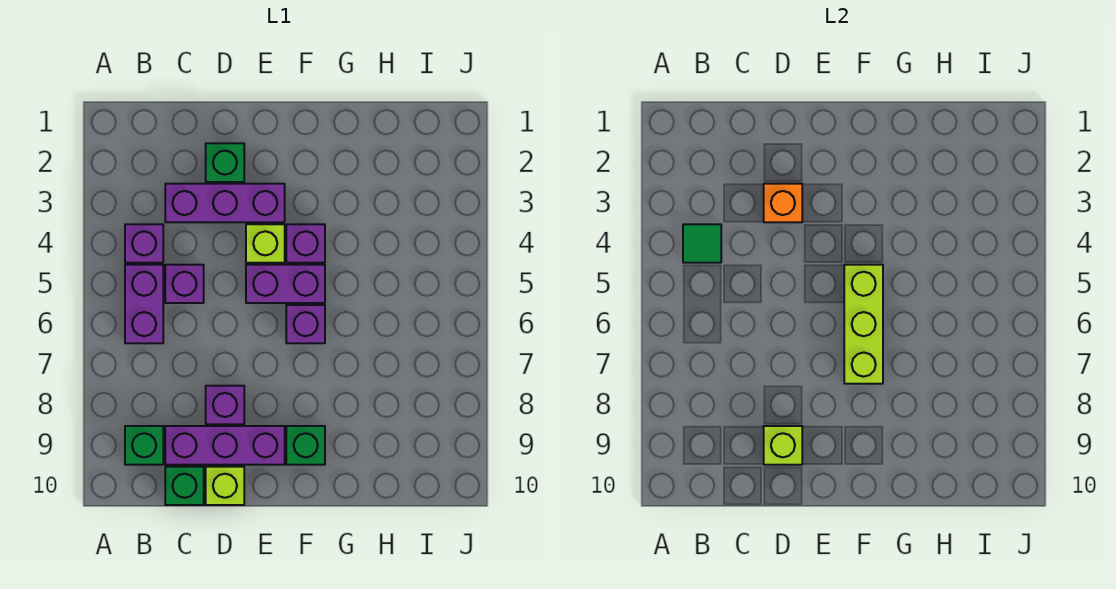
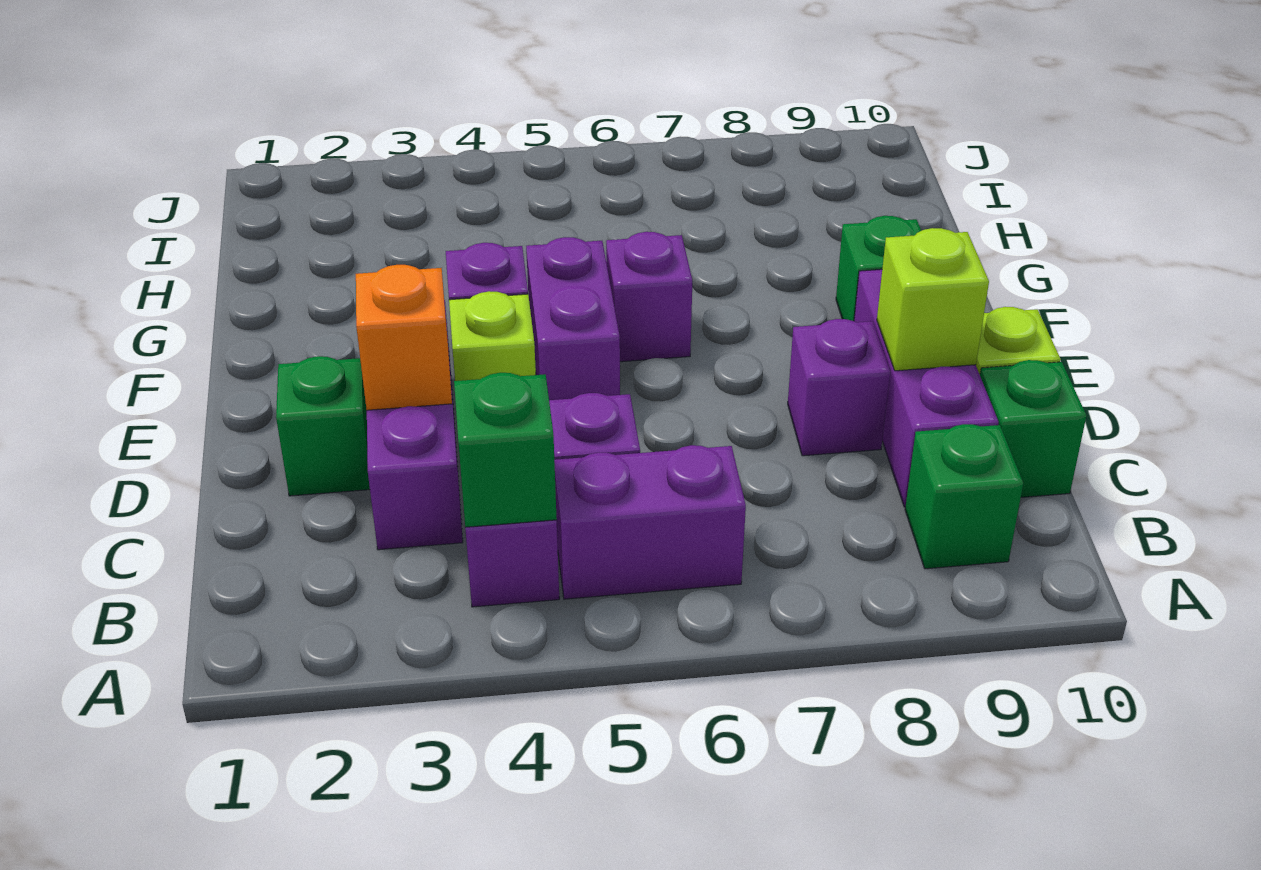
green 1x1 tile [683,224,721,263] -> green 1x1 brick [454,373,557,527]
lime 1x3 brick [844,265,883,384] -> none

